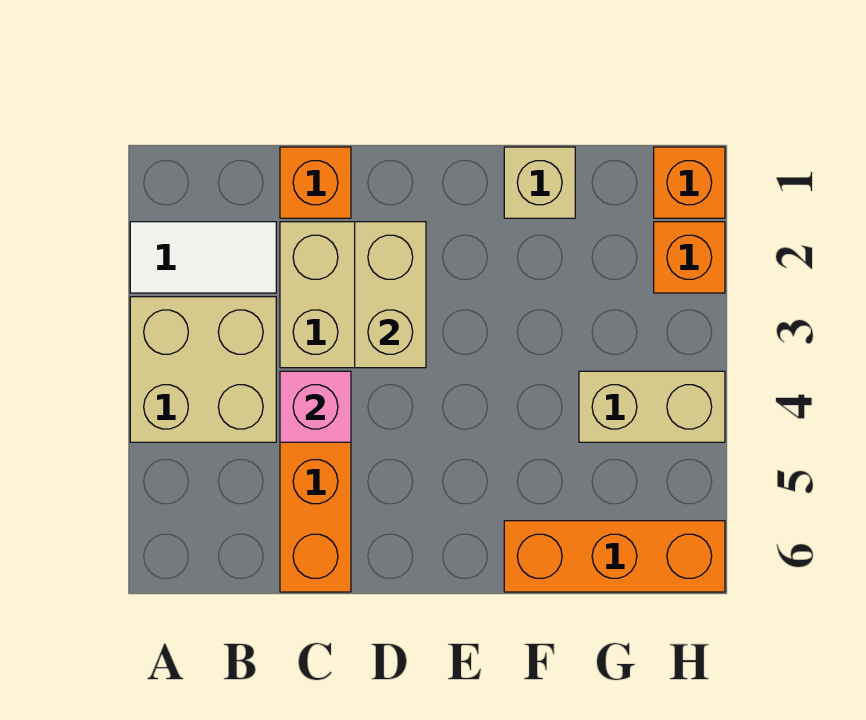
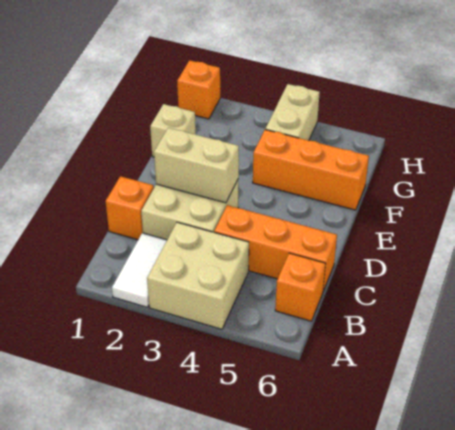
pink 1x1 brick [280,371,351,442] -> none
orange 1x3 brick [504,521,725,592] -> orange 1x3 brick turned to [253,130,369,210]
orange 1x1 brick [654,222,725,293] -> orange 1x1 brick moved to [275,253,326,321]

